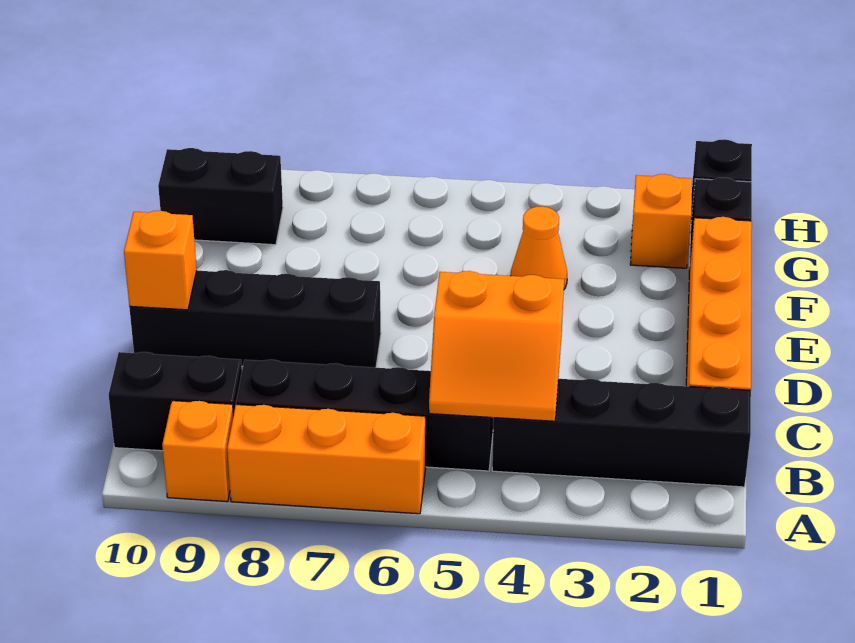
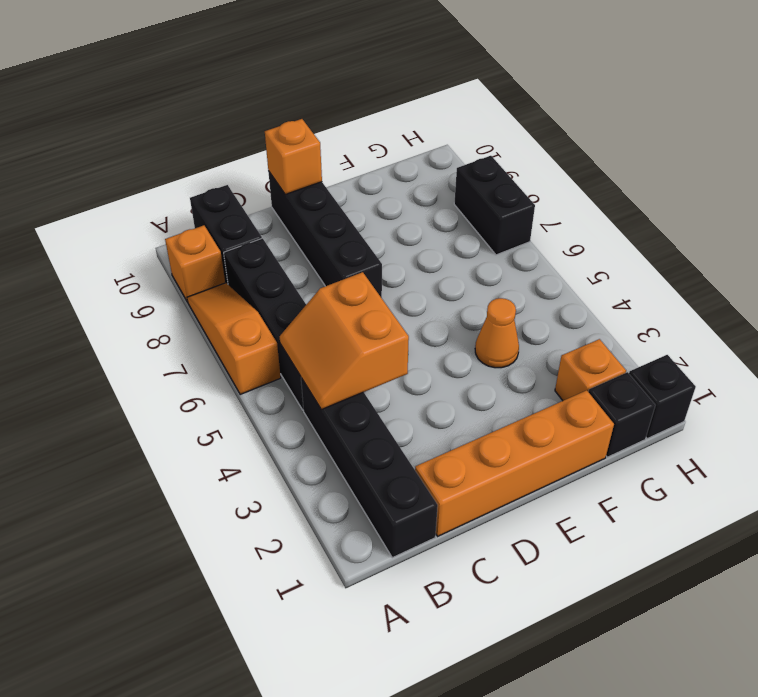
orange 1x3 brick [227,405,426,514] -> orange 1x3 slope [187,283,281,395]
black 1x2 brick [158,148,283,245] -> black 1x2 brick moved to [454,156,535,255]

